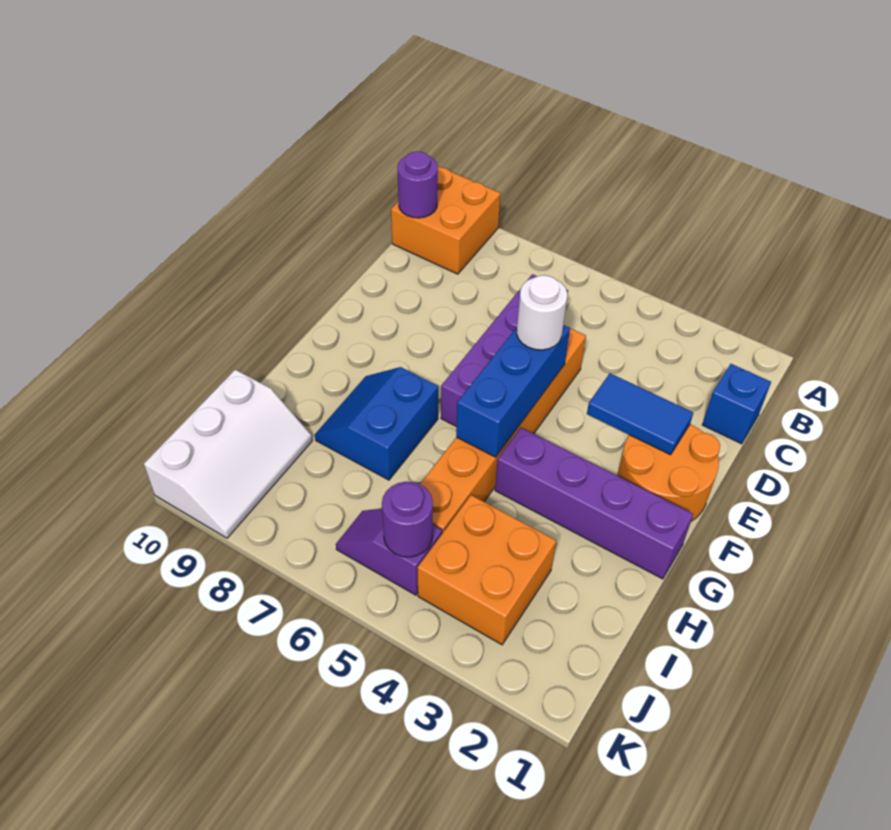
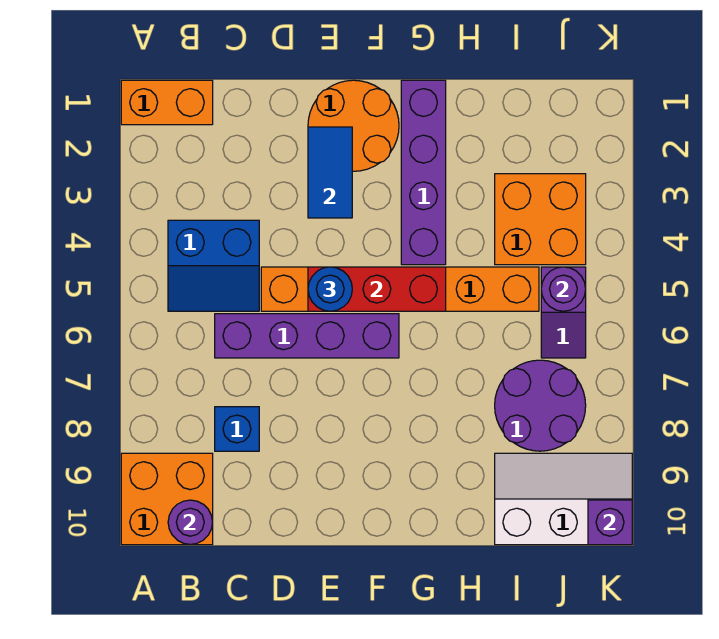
none -> orange 1x2 brick [121,80,213,125]
blue 1x1 brick [702,364,771,444] -> blue 1x1 brick moved to [215,407,259,451]
blue 1x3 brick [456,325,570,457] -> red 1x3 brick [308,267,446,311]
white 1x1 round brick [517,275,567,350] -> blue 1x1 round brick [308,267,352,311]
blue 2x2 slope [315,367,438,480] -> blue 2x2 slope moved to [168,220,259,311]
none -> purple 2x2 round brick [495,360,586,451]
none -> purple 1x1 brick [588,500,632,545]

